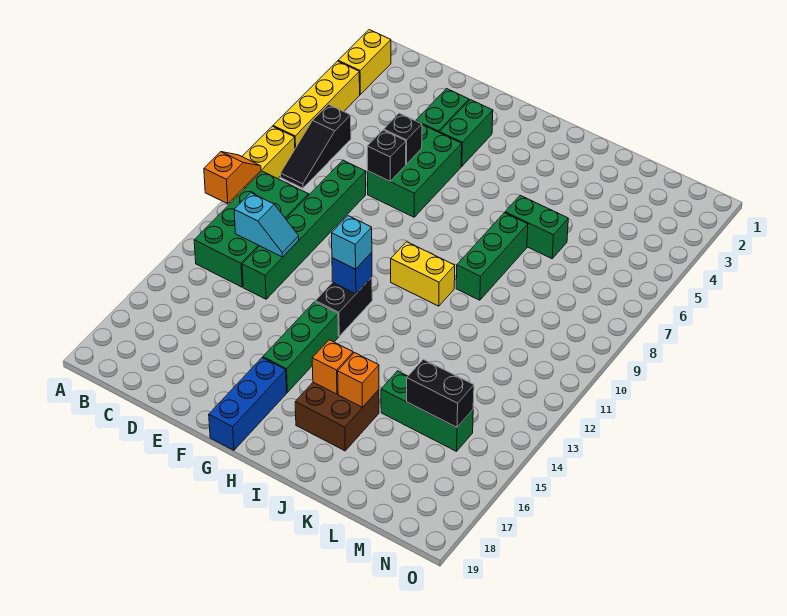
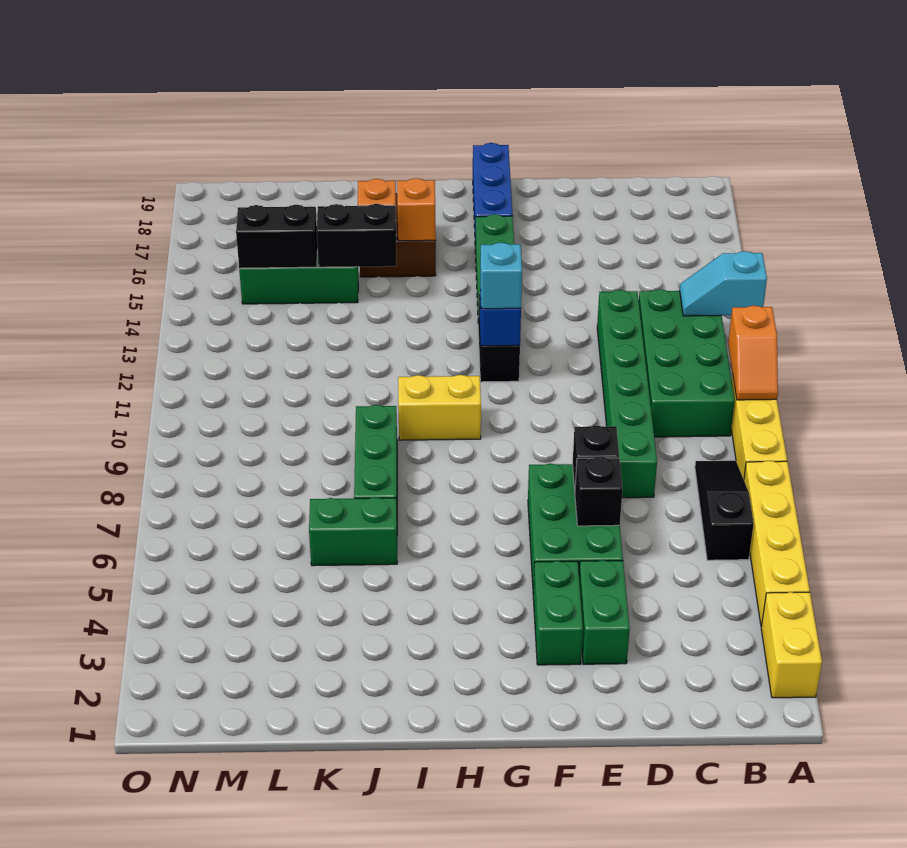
cyan 1x2 slope [234,193,299,257] -> cyan 1x2 slope moved to [680,251,767,316]
none -> black 1x2 brick [317,204,396,267]

